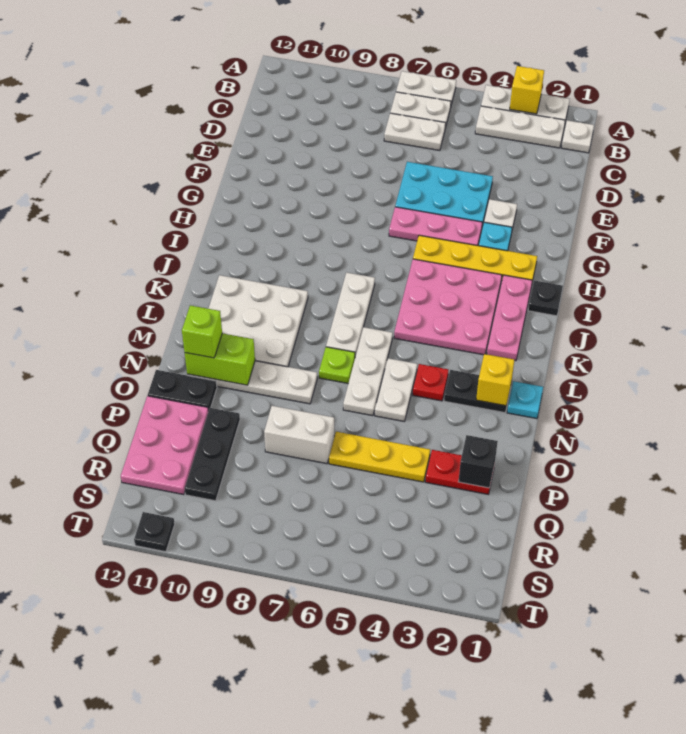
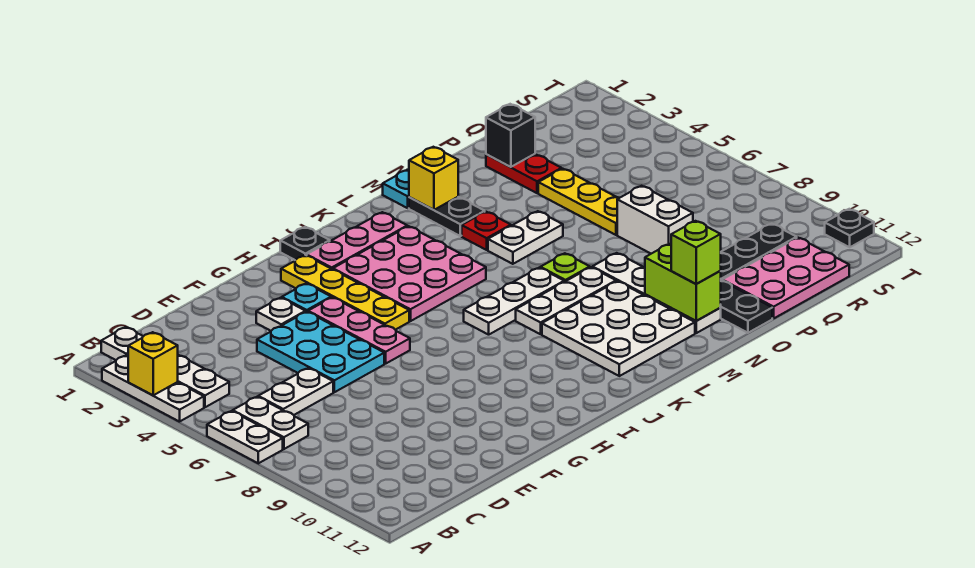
white 1x2 plate [384,113,446,151] -> white 1x2 plate turned to [258,368,333,415]
white 1x3 plate [343,327,393,416] -> white 1x3 plate moved to [516,267,616,334]

